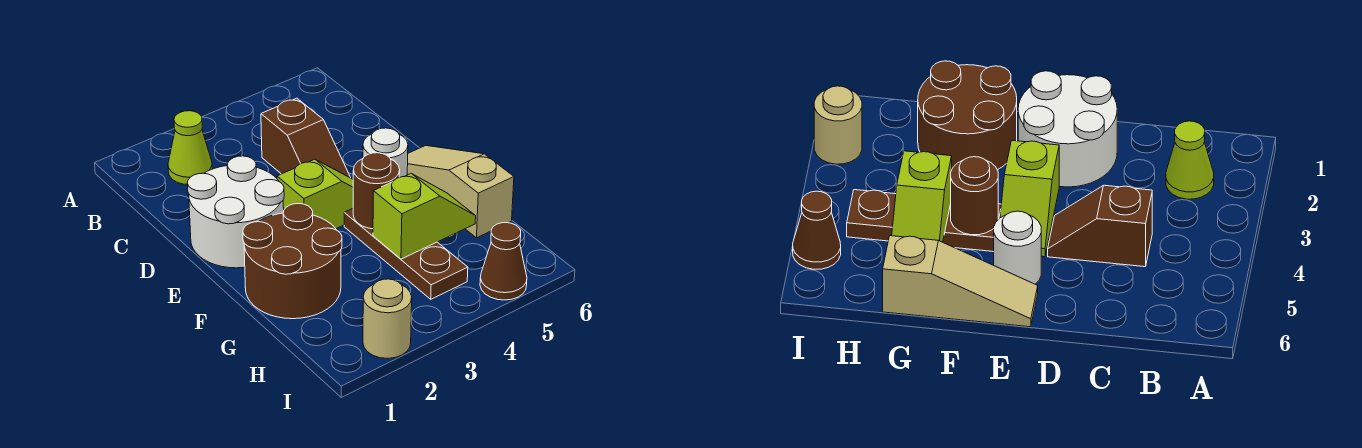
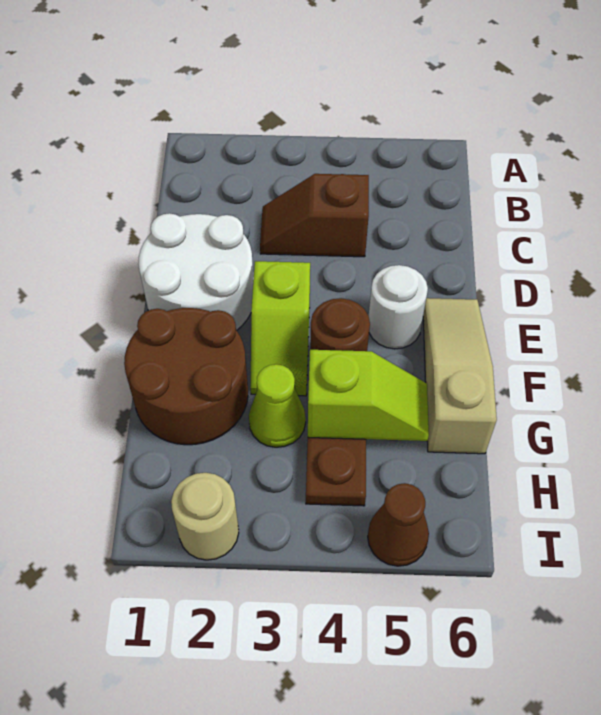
lime 1x1 cone [168,111,212,185] -> lime 1x1 cone moved to [249,364,306,447]
brown 1x2 slope [261,98,351,178] -> brown 1x2 slope turned to [260,174,369,257]
lime 1x2 slope [277,159,353,229] -> lime 1x2 slope turned to [250,261,310,396]

